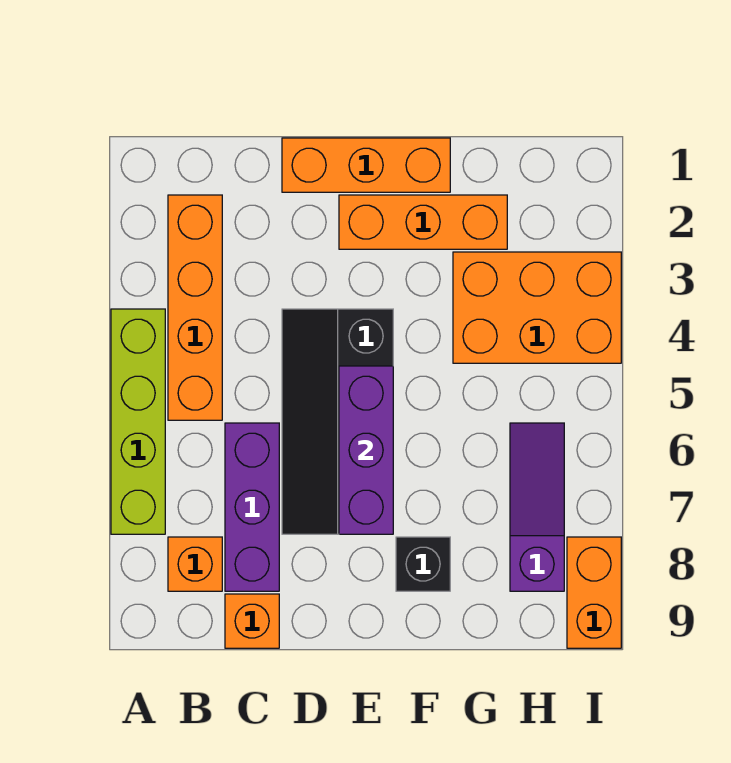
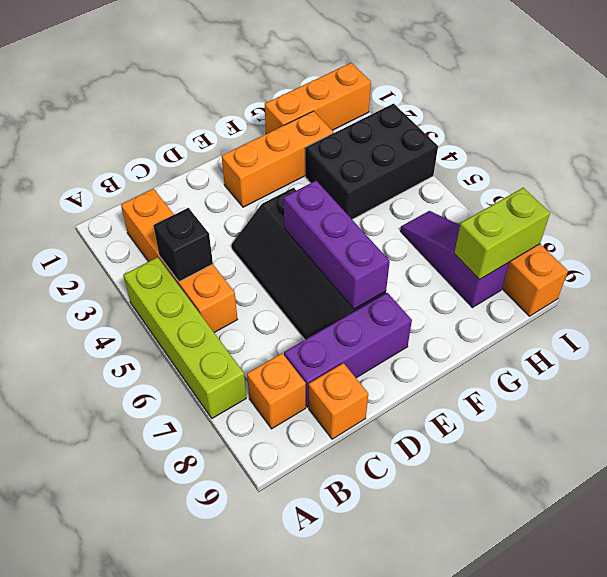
purple 1x3 brick [225,423,279,591] -> purple 1x3 brick turned to [284,293,412,407]
orange 1x3 brick [282,138,450,192] -> orange 1x3 brick moved to [265,63,371,134]
black 1x1 brick [396,537,450,591] -> black 1x1 brick moved to [153,208,213,282]
orange 2x3 brick [453,252,621,363] -> black 2x3 brick [305,103,438,220]
none -> lime 1x2 brick [454,188,550,280]

